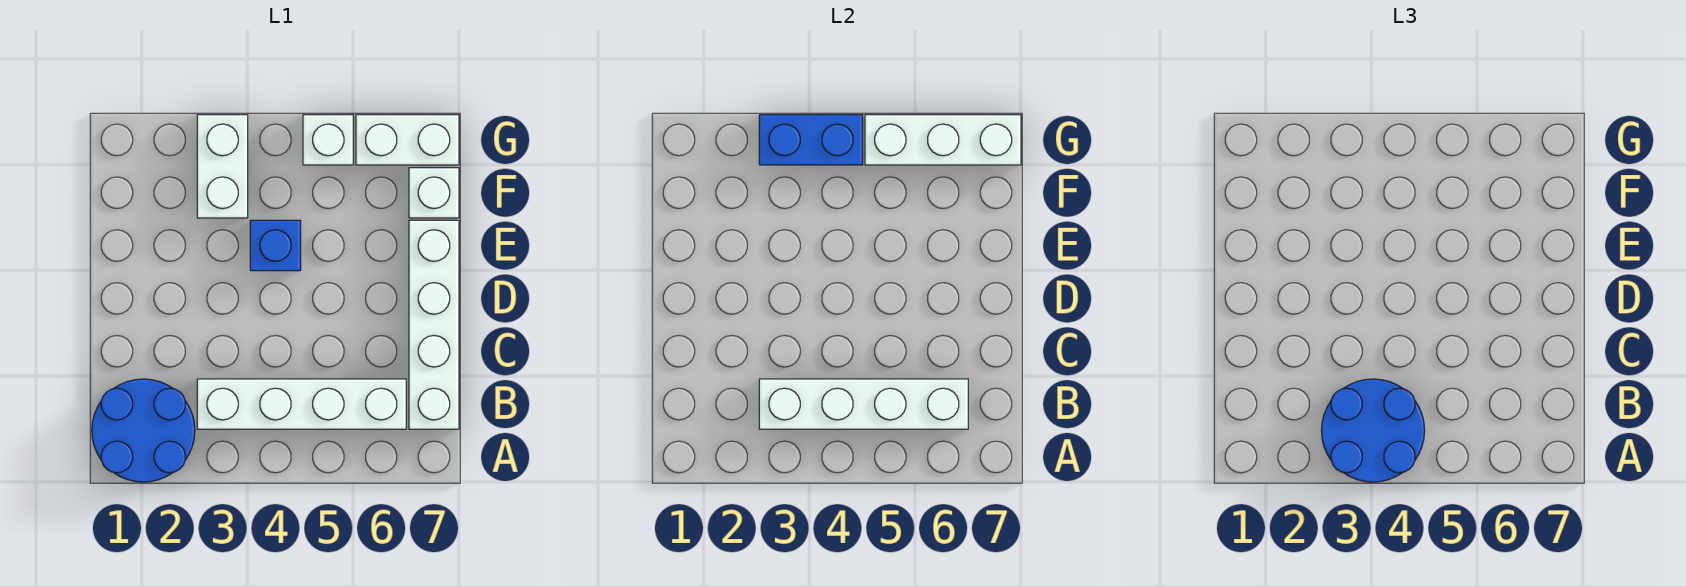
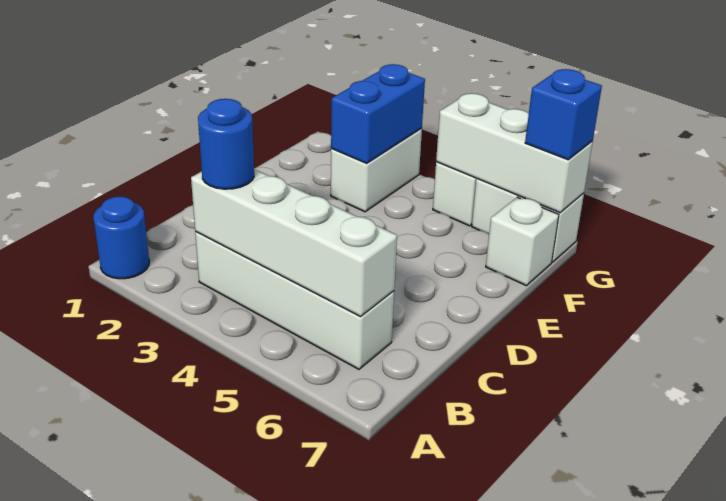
blue 2x2 round brick [92,379,195,482] -> blue 1x1 round brick [93,196,149,279]
blue 2x2 round brick [1321,379,1425,482] -> blue 1x1 round brick [198,99,254,189]
white 1x4 brick [409,220,459,429] -> none
blue 1x1 brick [250,220,301,271] -> blue 1x1 brick moved to [525,69,602,160]
blue 1x2 brick [759,115,863,165] -> blue 1x2 brick turned to [331,64,425,163]

